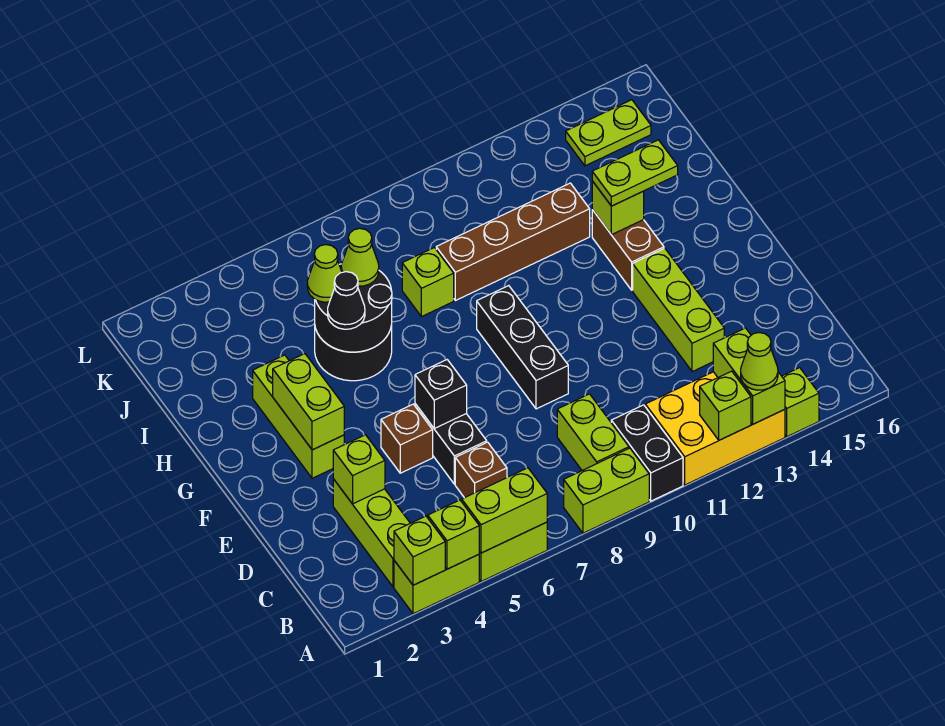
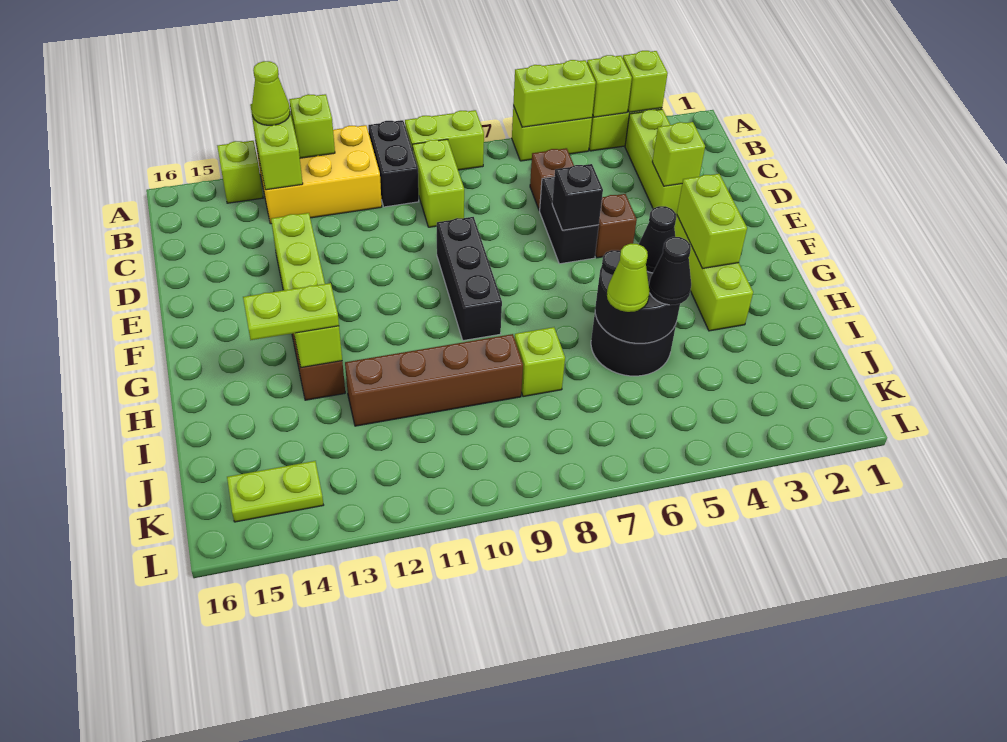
lime 1x1 cone [307,245,342,302] -> black 1x1 cone [649,237,691,305]

